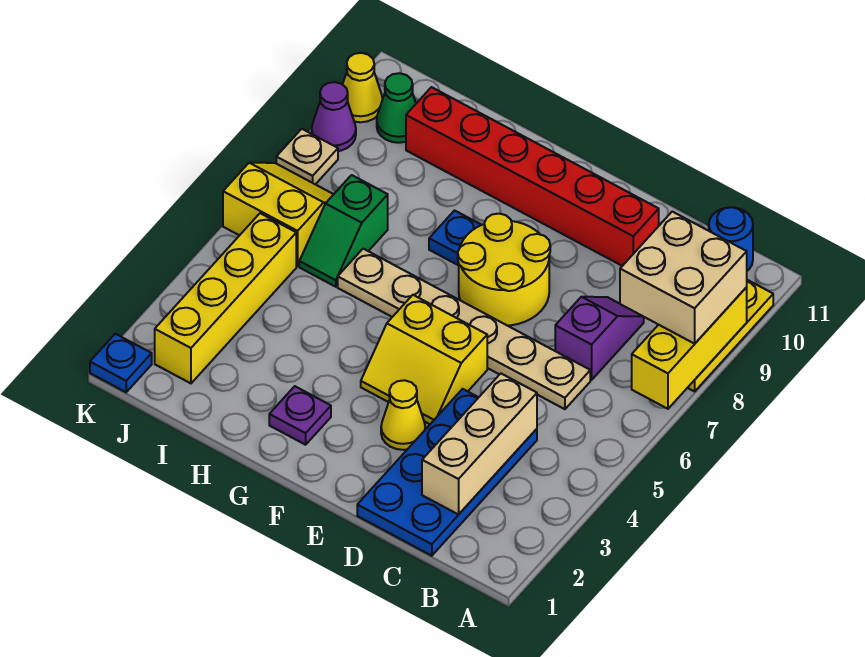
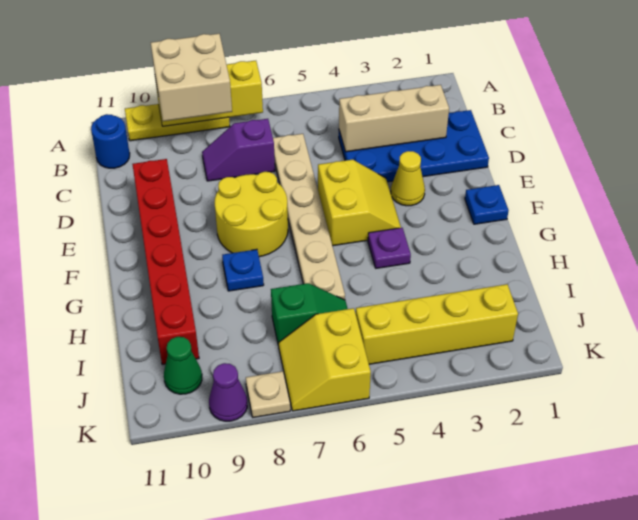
purple 1x1 plate [269,386,331,445] -> purple 1x1 plate moved to [368,228,411,268]
blue 1x1 plate [90,334,152,392] -> blue 1x1 plate moved to [465,185,509,224]
yellow 1x1 cone [343,53,383,122] -> none

